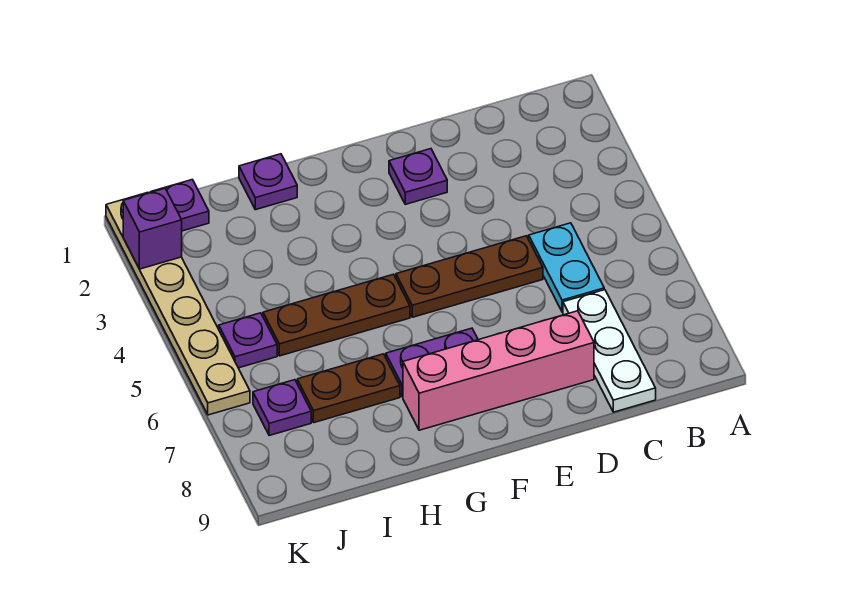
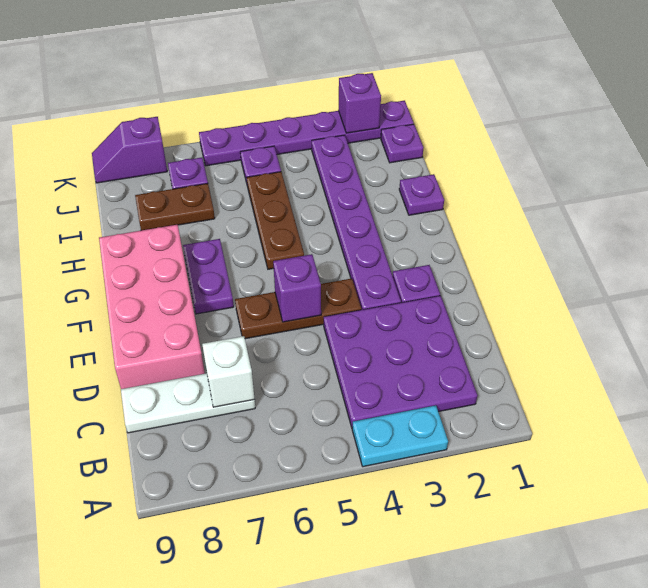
none -> purple 3x3 plate [324,296,478,427]
cyan 1x2 plate [529,223,604,312] -> cyan 1x2 plate moved to [352,405,448,467]
none -> white 1x1 brick [202,336,254,407]
brown 1x3 plate [396,236,543,317] -> brown 1x3 plate turned to [235,279,361,339]
pink 1x4 brick [403,311,594,430] -> pink 2x4 brick [99,225,205,389]
none -> purple 1x6 plate [312,135,401,310]
none -> purple 1x1 brick [273,254,321,322]
brown 1x2 plate [297,354,400,423] -> brown 1x2 plate turned to [135,183,215,230]
tan 1x6 plate [106,193,250,415] -> purple 1x6 plate [199,101,414,166]
none -> purple 1x2 slope [92,117,167,183]

